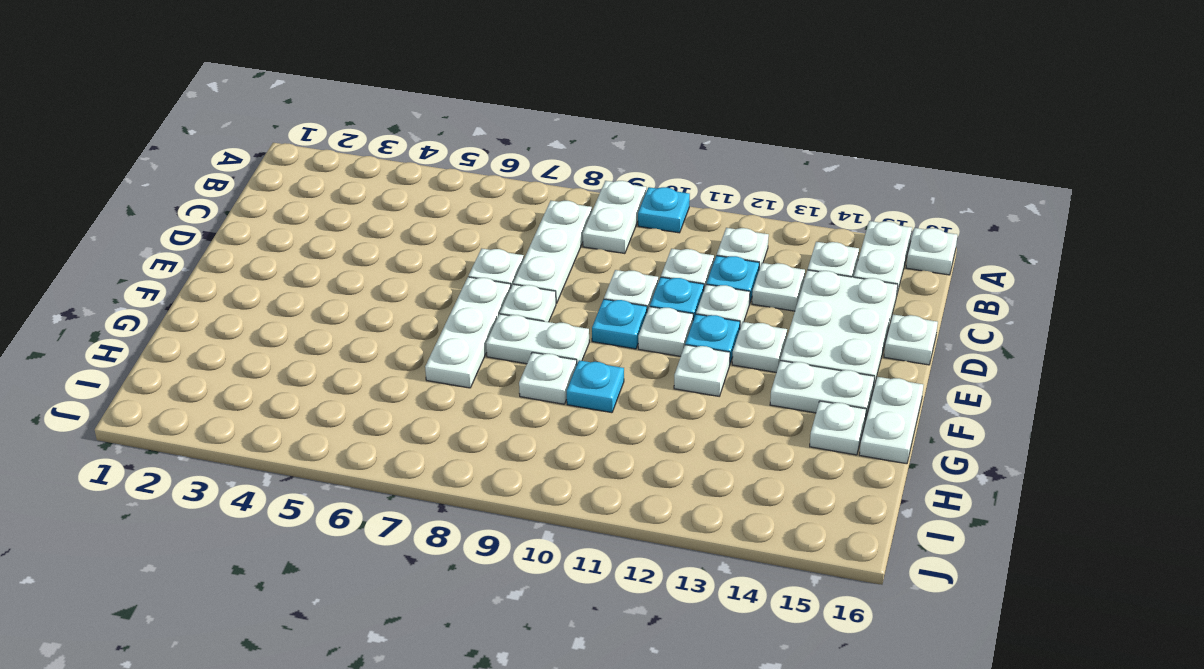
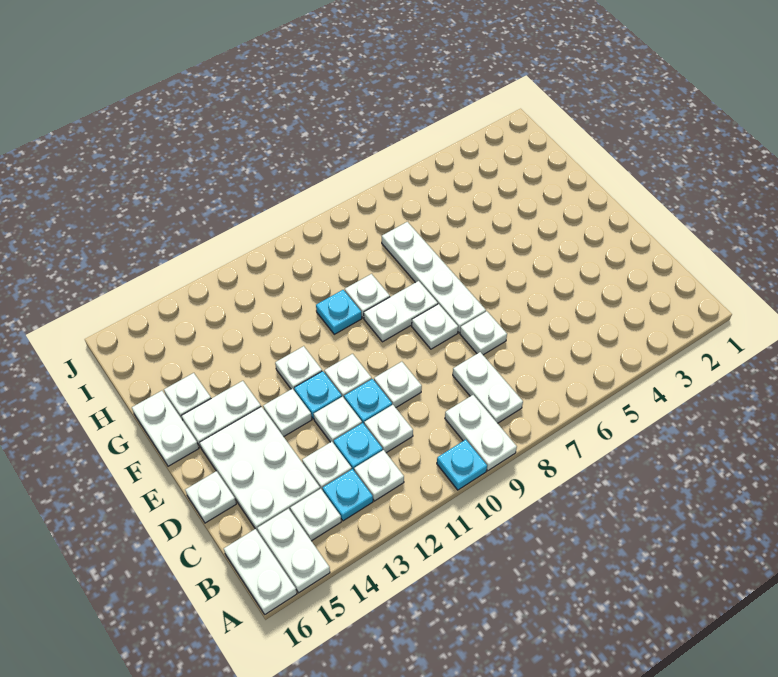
white 1x1 plate [906,228,957,275] -> white 1x2 plate [224,529,297,614]
white 1x3 plate [513,201,592,304] -> white 1x2 plate [453,352,523,423]
white 1x3 plate [425,277,511,388] -> white 1x4 plate [382,222,486,333]
cyan 1x1 plate [592,299,647,349] -> cyan 1x1 plate moved to [323,469,373,521]

